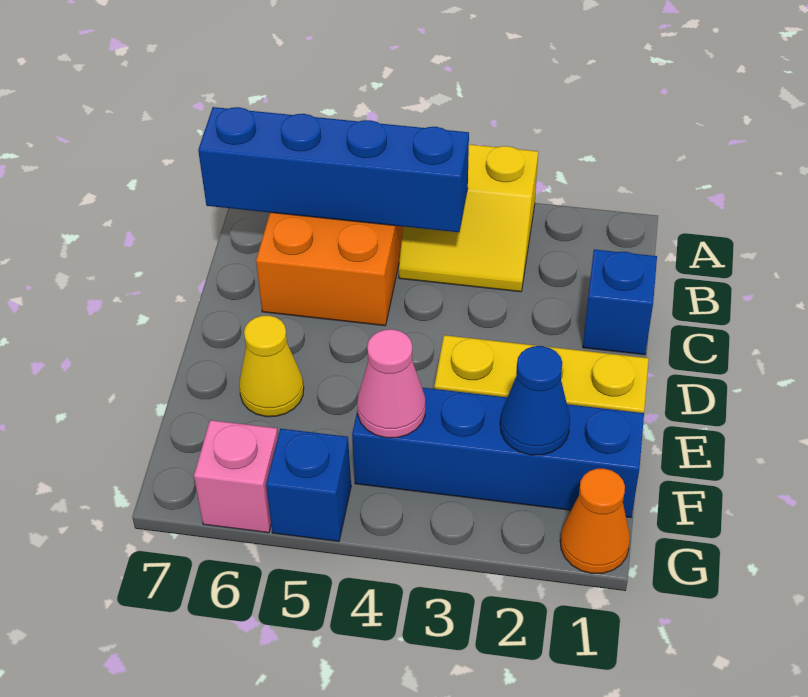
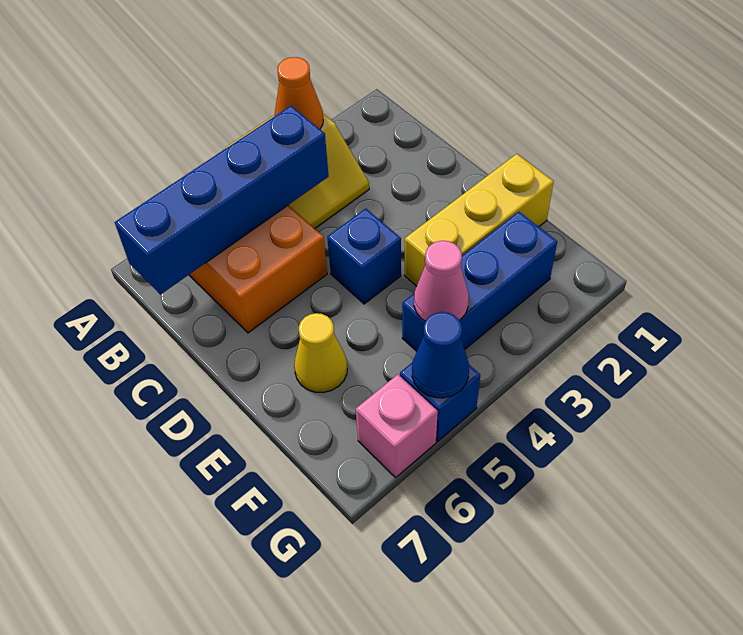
blue 1x1 brick [583,249,657,355] -> blue 1x1 brick moved to [327,209,401,304]
blue 1x4 brick [352,388,644,518] -> blue 1x3 brick [402,212,557,351]
blue 1x1 cone [500,346,570,455] -> blue 1x1 cone moved to [412,312,469,398]
orange 1x1 cone [560,469,630,574] -> orange 1x1 cone moved to [274,57,323,129]

